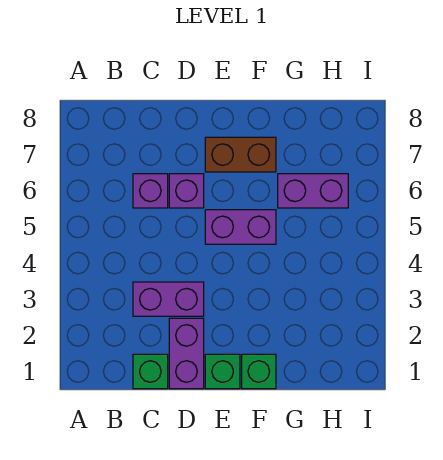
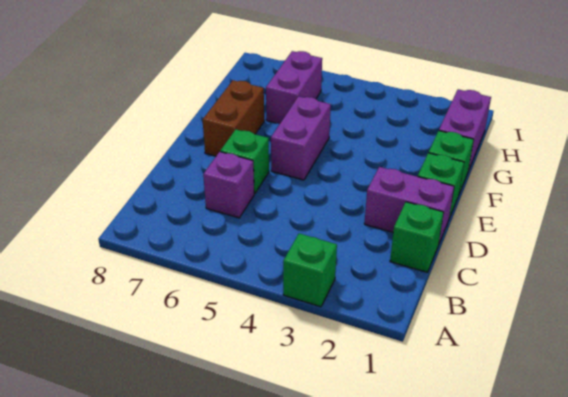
none -> green 1x1 brick [283,233,337,307]
purple 1x2 brick [133,282,204,316] -> purple 1x2 brick moved to [439,89,491,171]
purple 1x1 brick [169,174,204,208] -> green 1x1 brick [220,129,269,194]

